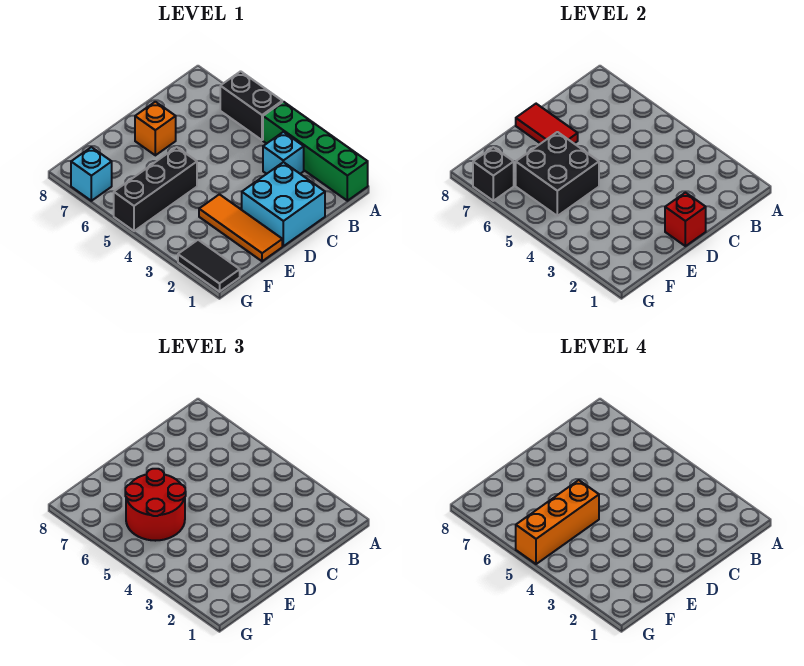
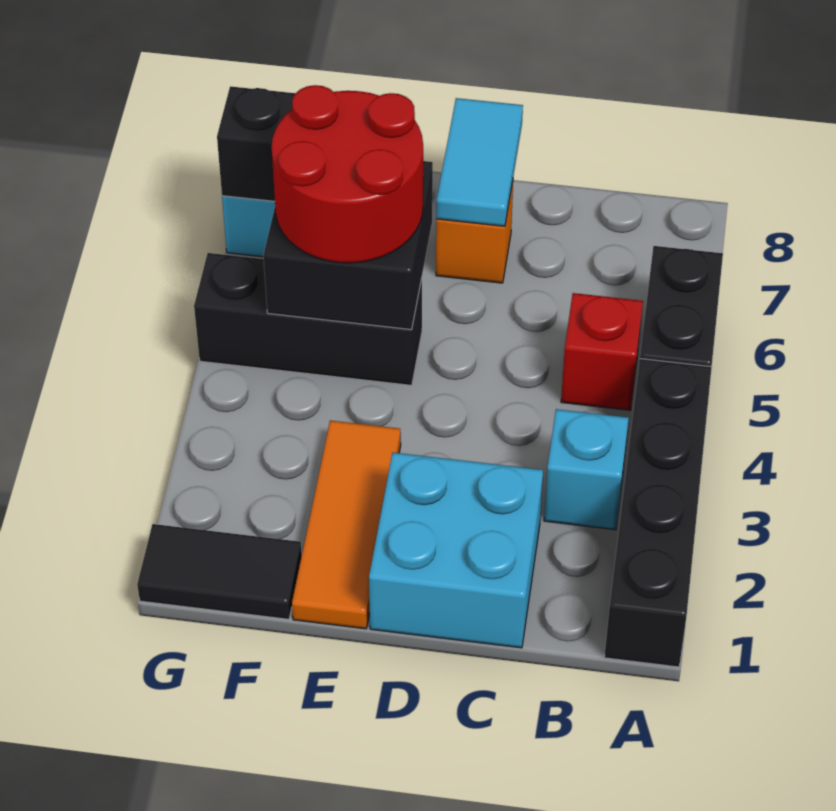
green 1x4 brick [263,102,368,201] -> black 1x4 brick [604,359,712,667]
red 1x1 brick [665,193,706,246] -> red 1x1 brick moved to [561,293,643,410]
red 1x2 tile [516,104,578,144] -> cyan 1x2 tile [436,98,523,226]
orange 1x3 brick [516,480,599,564] -> none
black 1x2 tile [178,240,240,292] -> black 1x2 tile turned to [137,524,302,619]

